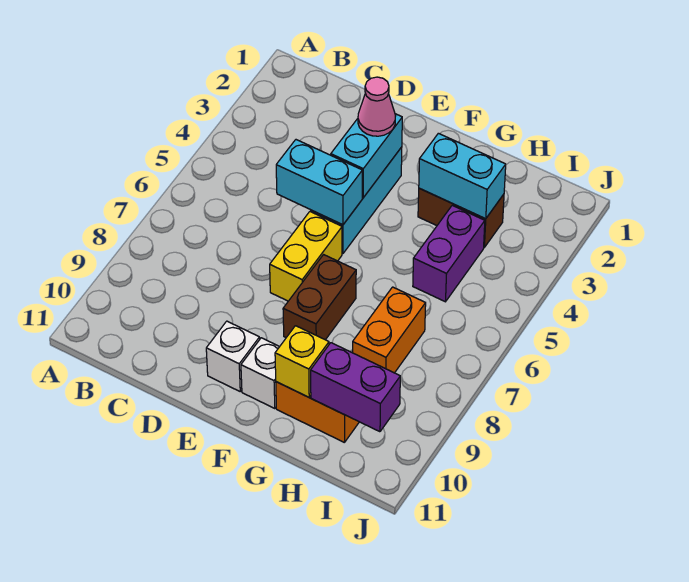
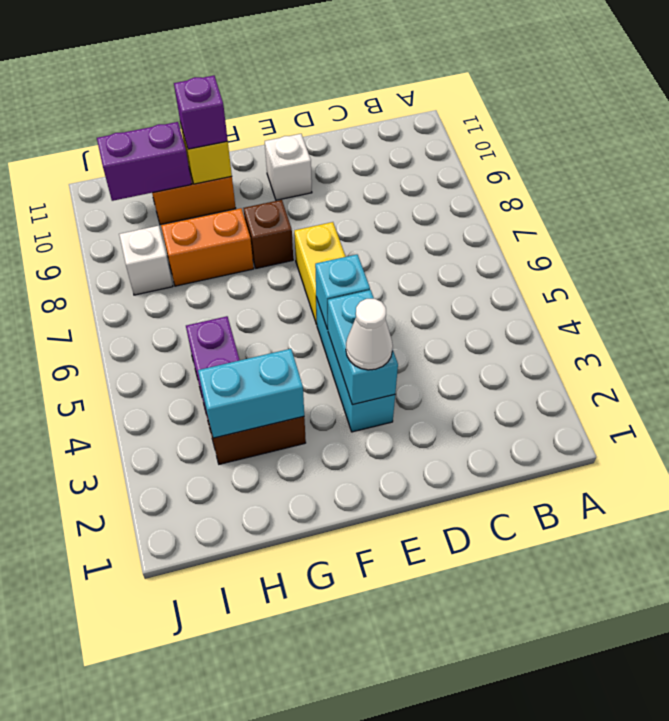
cyan 1x2 brick [276,140,362,225] -> cyan 1x1 brick [315,255,370,329]
pink 1x1 cone [358,77,396,136] -> white 1x1 cone [346,299,393,370]
brown 1x2 brick [283,255,356,340] -> brown 1x1 brick [244,200,293,268]
white 1x1 brick [241,338,279,408] -> white 1x1 brick moved to [119,226,173,295]
none -> purple 1x1 brick [174,76,228,149]
orange 1x2 brick [353,287,426,373] -> orange 1x2 brick turned to [161,208,254,286]

